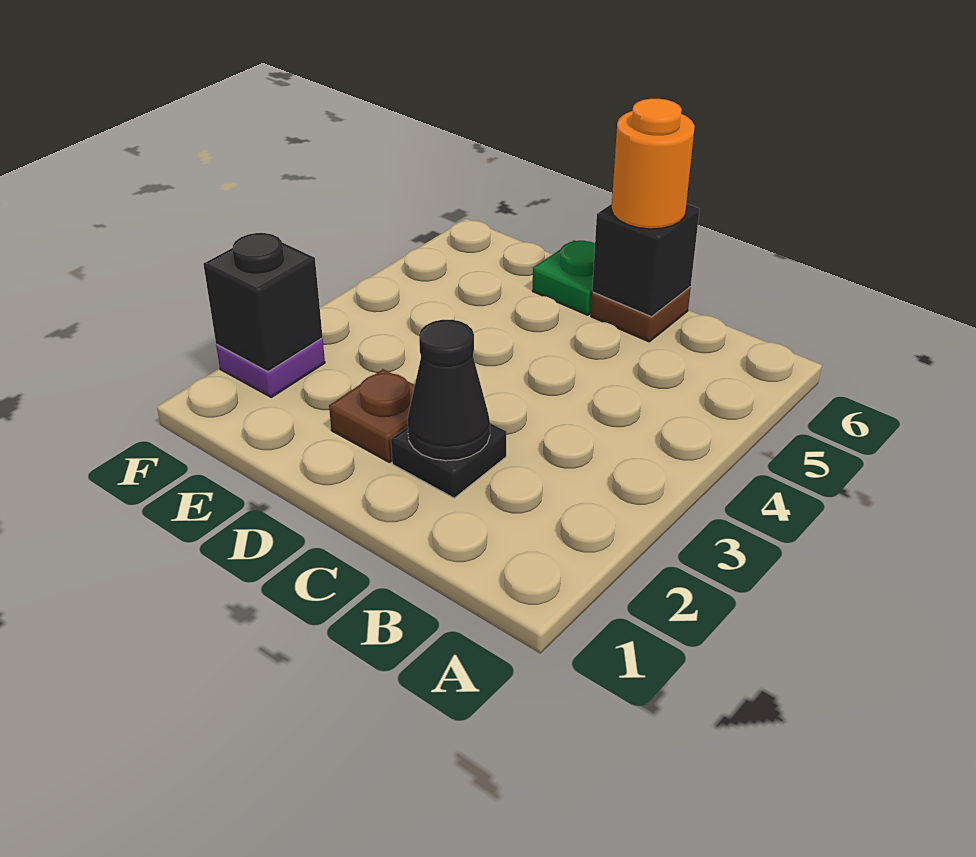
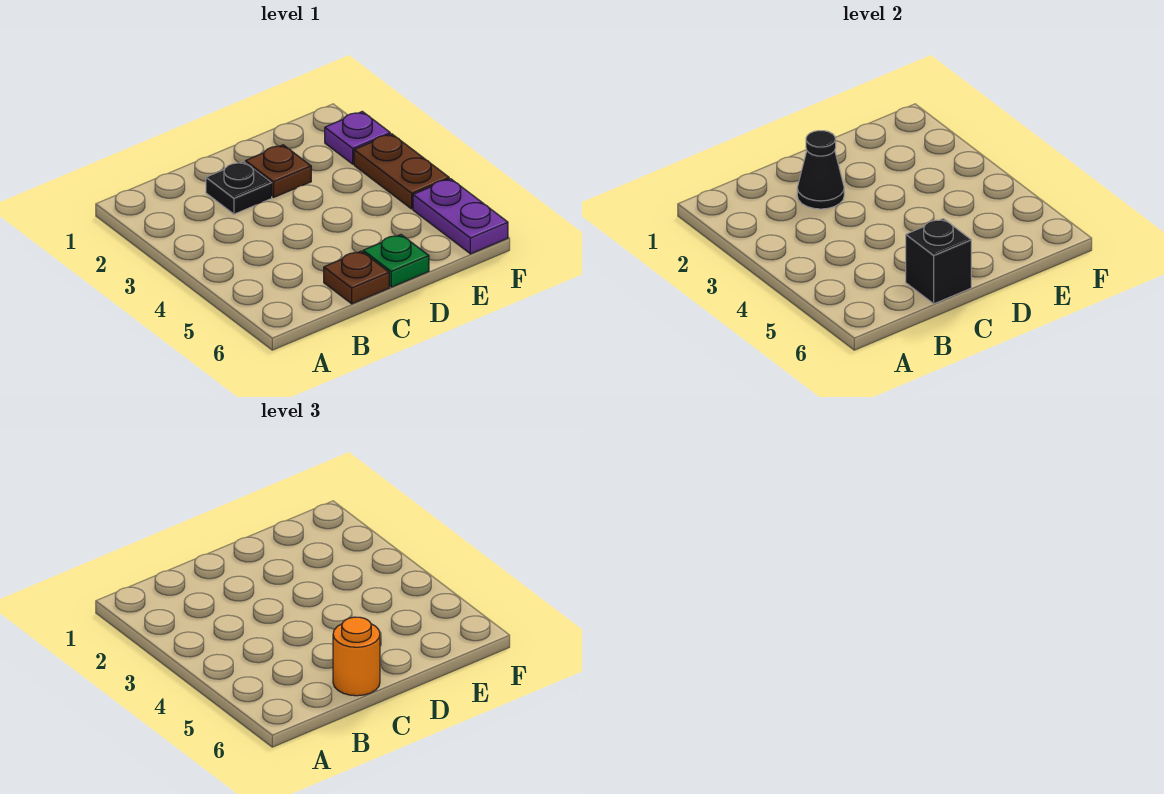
black 1x1 brick [203,233,323,372] -> none
none -> brown 1x2 plate [354,134,449,209]
none -> purple 1x2 plate [413,179,508,254]

